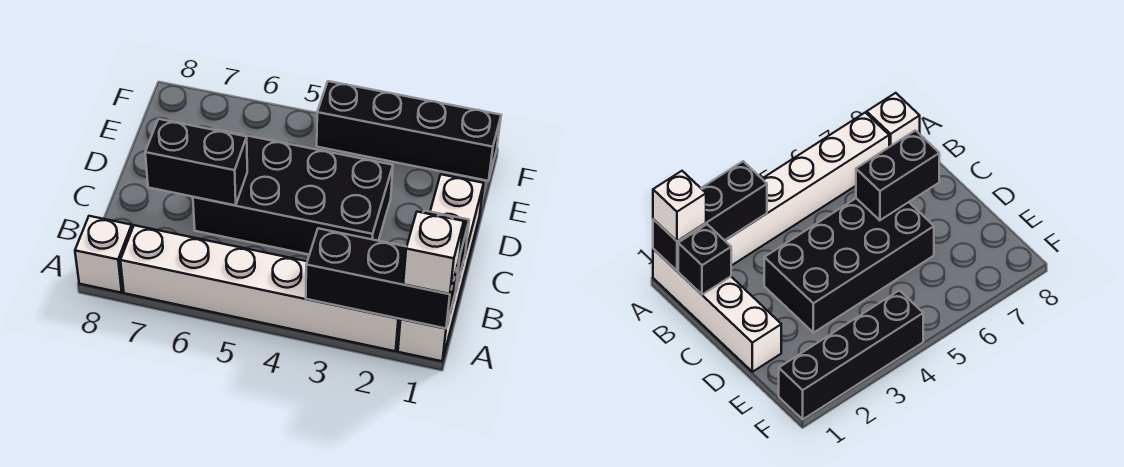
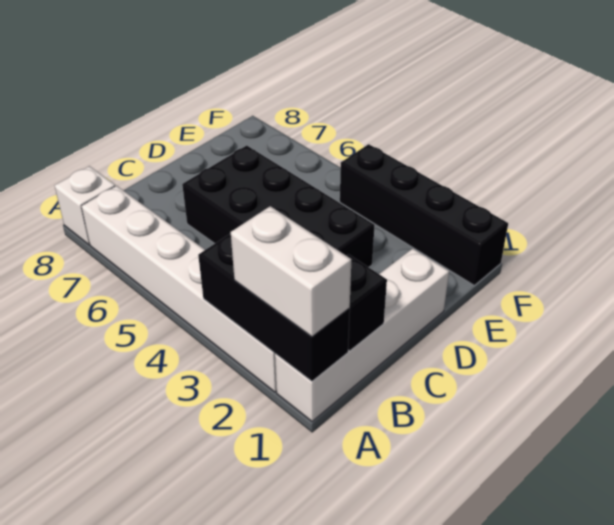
white 1x1 brick [403,212,464,294] -> white 1x2 brick [231,206,351,337]
black 1x2 brick [145,119,247,205] -> none

